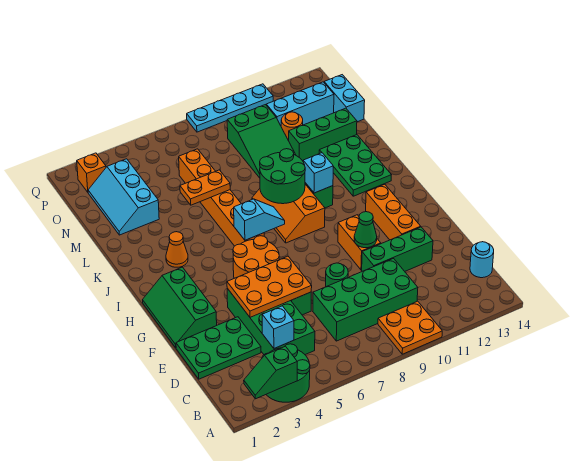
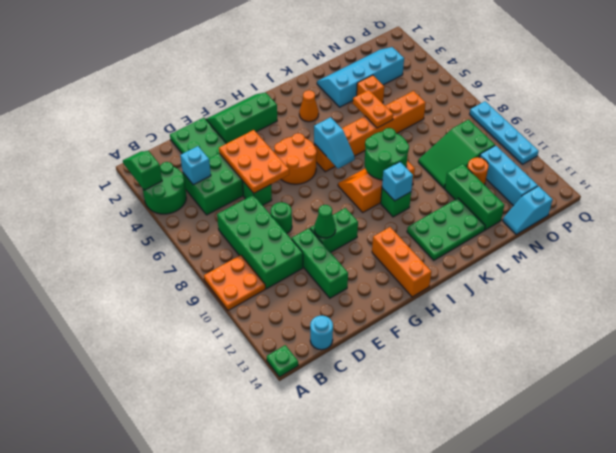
none -> green 1x1 plate [267,345,298,377]
orange 1x2 brick [338,215,381,270] -> green 1x2 brick [310,208,358,252]
orange 1x3 brick [366,184,421,240] -> orange 1x3 brick turned to [372,227,431,297]
cyan 2x3 slope [88,159,159,235] -> cyan 2x4 slope [317,47,404,107]
cyan 1x2 brick [324,75,365,122] -> cyan 1x2 slope [503,186,553,234]
orange 1x1 brick [77,153,106,192] -> orange 1x1 brick moved to [357,75,384,103]

